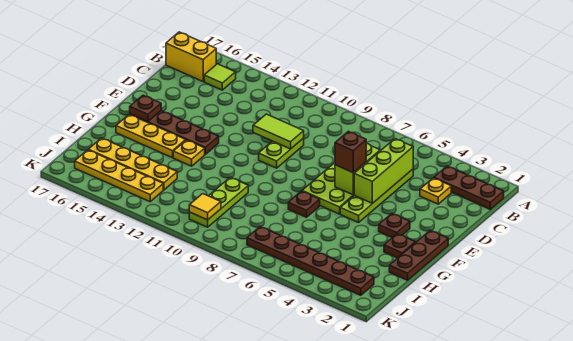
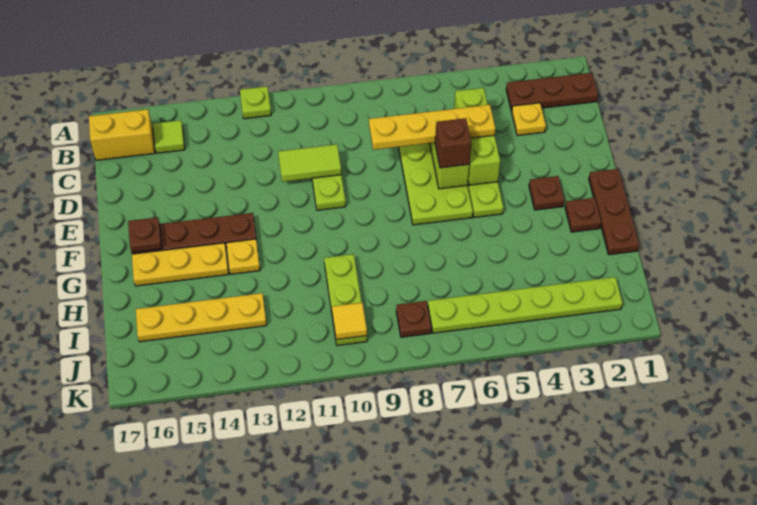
none -> lime 1x1 plate [240,86,271,119]
brown 1x1 plate [288,191,320,217] -> brown 1x1 plate moved to [396,301,432,337]
brown 1x6 plate [247,227,374,295] -> lime 1x6 plate [428,277,623,333]
yellow 1x4 plate [75,150,163,202] -> yellow 1x4 plate moved to [369,105,496,150]

